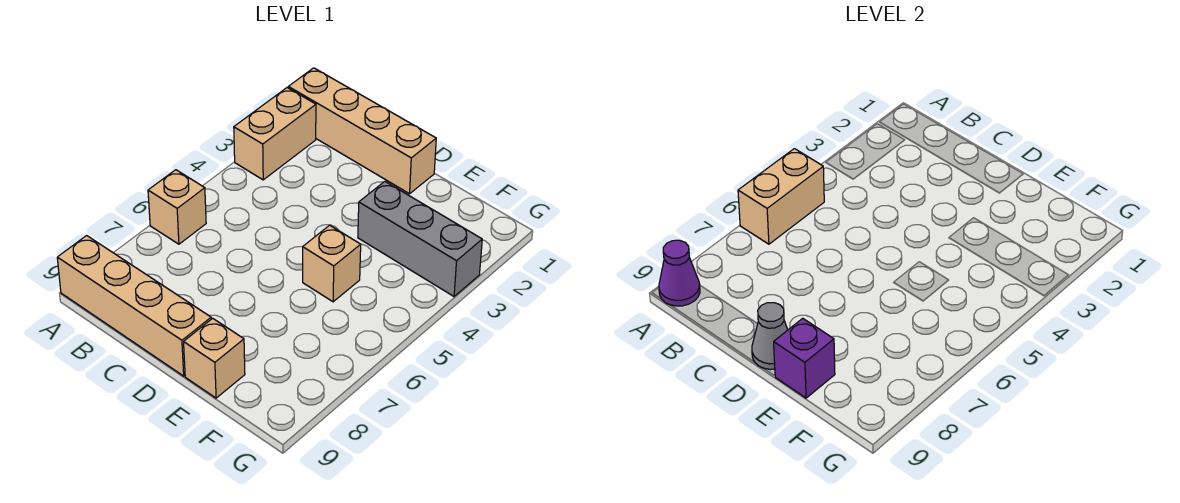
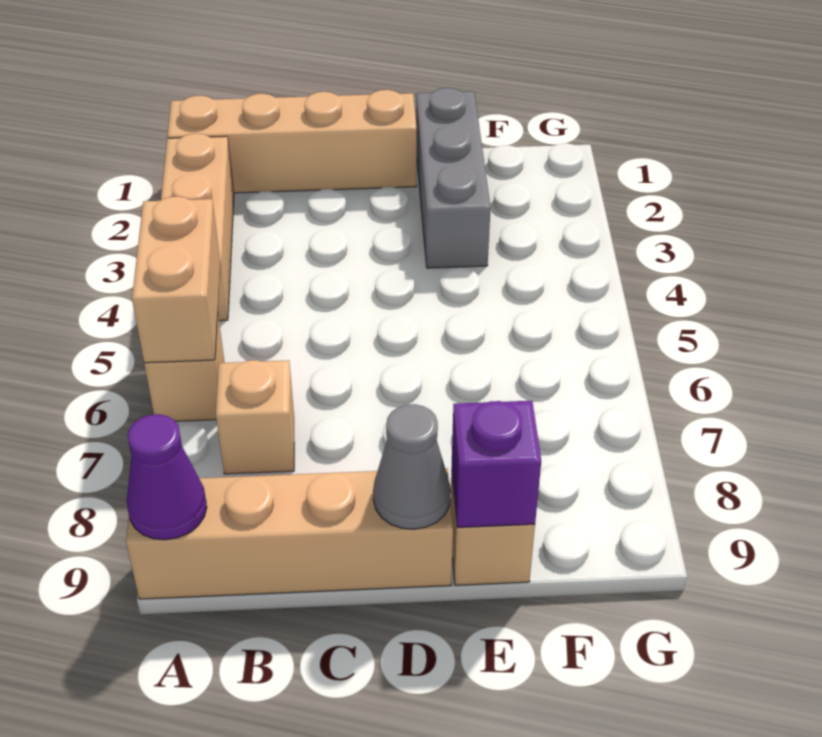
tan 1x2 brick [234,88,316,180] -> tan 1x3 brick [161,133,234,321]
grey 1x3 brick [358,181,482,296] -> grey 1x3 brick turned to [416,88,491,268]
tan 1x1 brick [303,225,361,302] -> tan 1x1 brick moved to [216,360,294,474]

